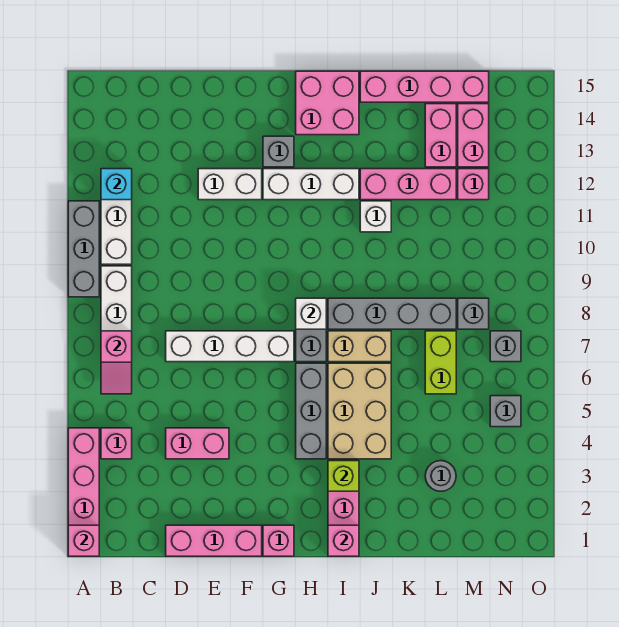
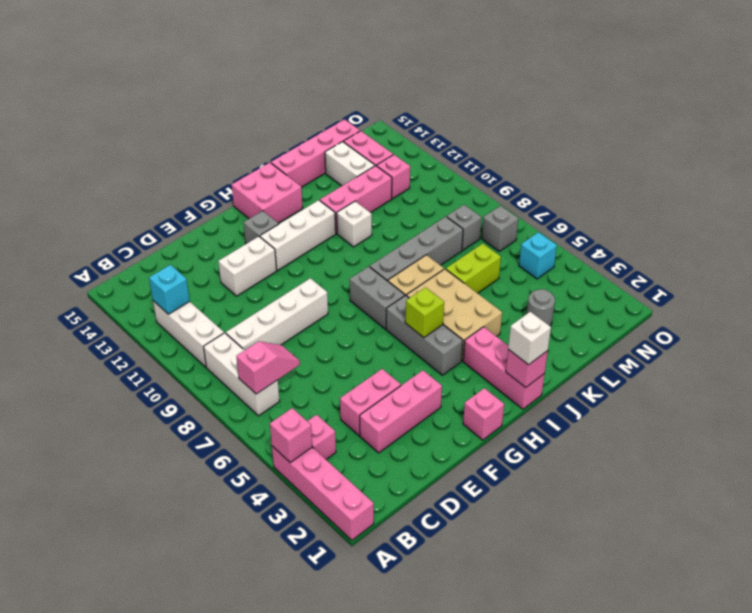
pink 1x1 brick [68,525,99,556] -> pink 1x1 brick moved to [270,408,312,462]
grey 1x3 brick [68,201,99,297] -> none
pink 1x2 slope [101,331,132,394] -> pink 1x2 slope turned to [236,341,300,394]
pink 1x3 brick [166,525,262,556] -> pink 1x3 brick moved to [360,370,442,453]
white 1x4 brick [166,331,294,362] -> white 1x4 brick moved to [226,278,328,350]
white 1x1 brick [296,298,326,329] -> white 1x1 brick moved to [508,312,551,365]
lime 1x1 brick [328,461,359,491] -> lime 1x1 brick moved to [405,287,444,338]
lime 1x2 brick [425,331,456,394] -> lime 1x2 brick turned to [446,244,501,293]
pink 1x2 brick [425,104,456,167] -> white 1x2 brick [325,142,375,186]
grey 1x1 brick [490,396,521,427] -> cyan 1x1 brick [519,232,557,279]

